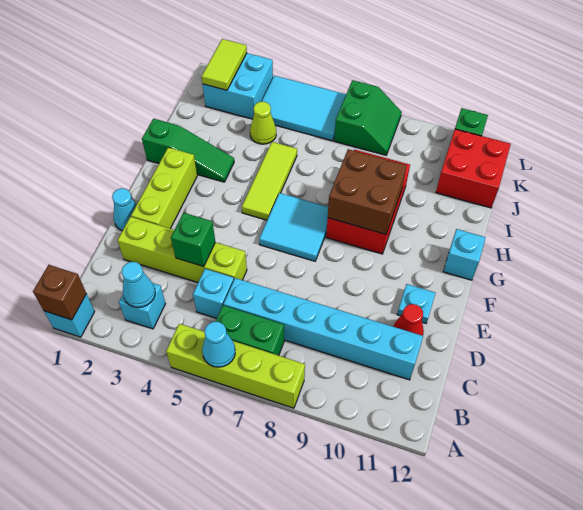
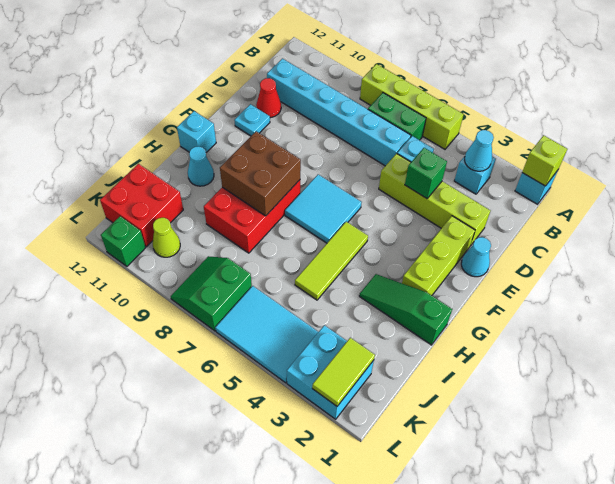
brown 1x1 brick [33,265,87,320] -> lime 1x1 brick [522,135,567,186]
cyan 1x1 cone [202,322,235,367] -> cyan 1x1 cone moved to [188,146,214,186]
lime 1x1 cone [250,102,276,144] -> lime 1x1 cone moved to [153,218,180,257]

